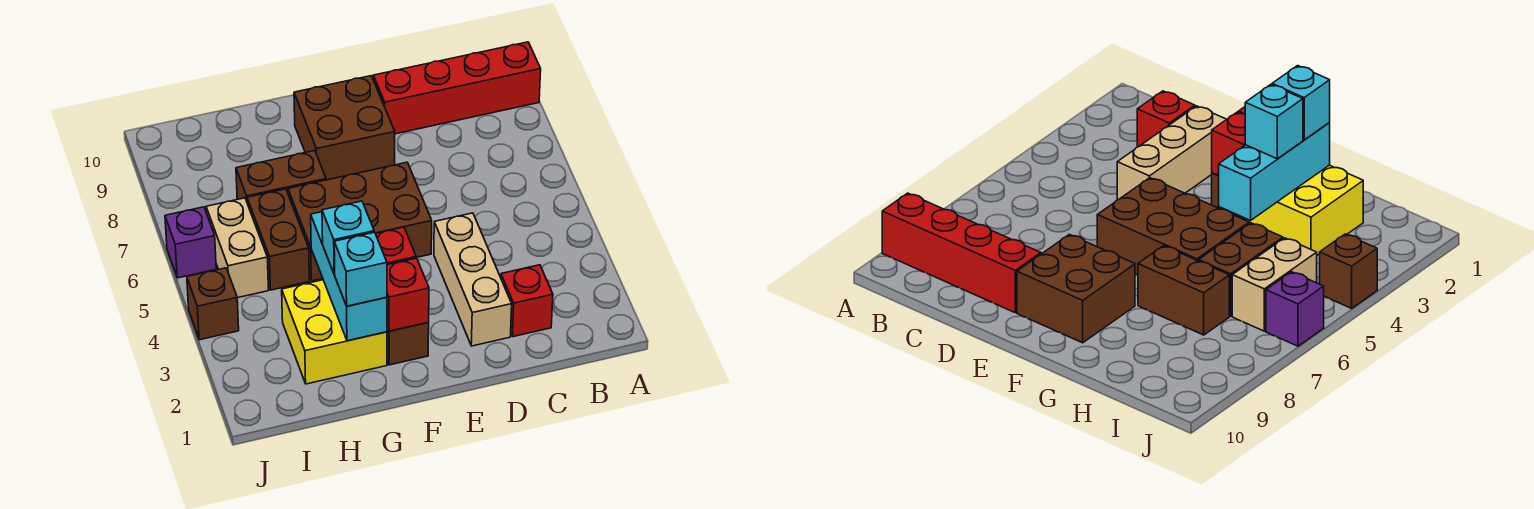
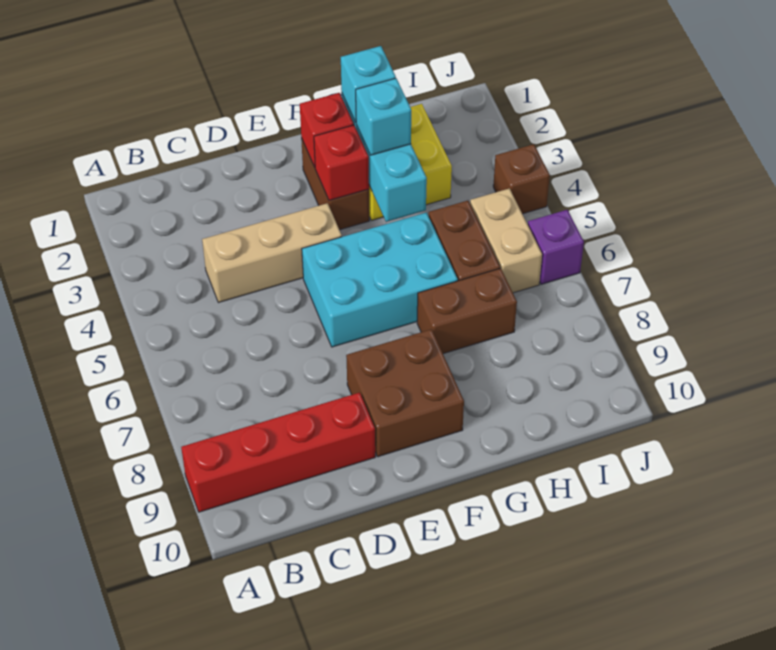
red 1x1 brick [501,265,553,337] -> none
tan 1x3 brick [434,213,512,346] -> tan 1x3 brick turned to [202,203,342,303]
brown 2x3 brick [288,162,432,281] -> cyan 2x3 brick [302,213,458,347]

